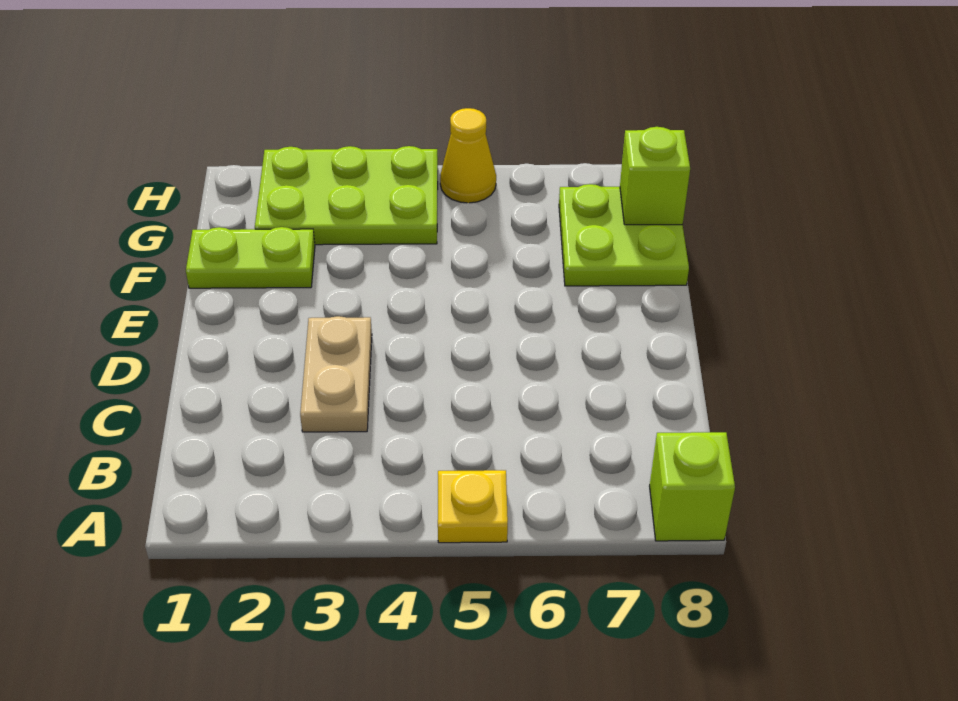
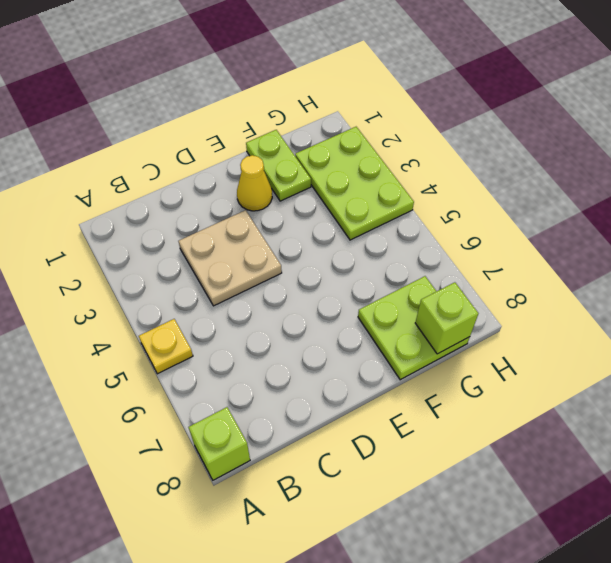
tan 1x2 plate [300,316,372,432] -> tan 2x2 plate [179,210,282,306]
yellow 1x1 cone [440,108,496,203] -> yellow 1x1 cone moved to [237,155,272,211]

